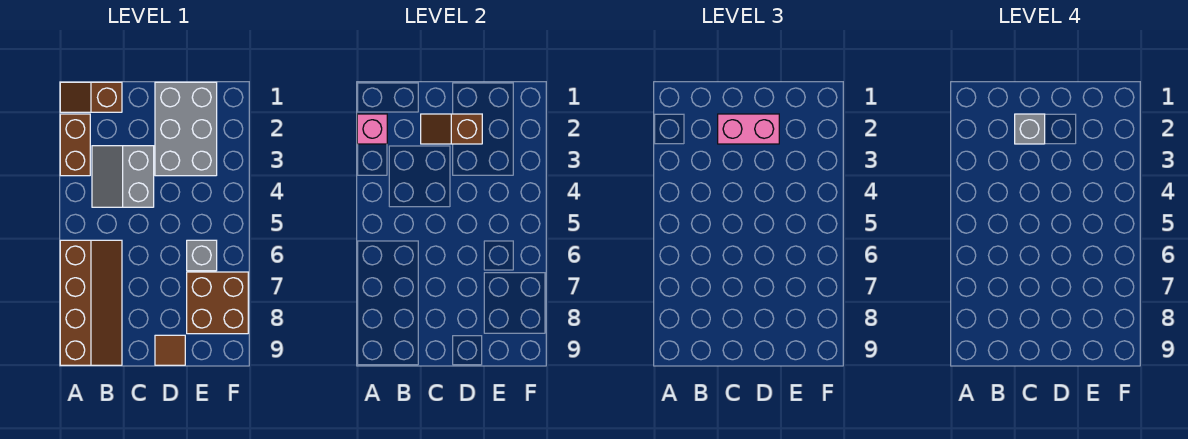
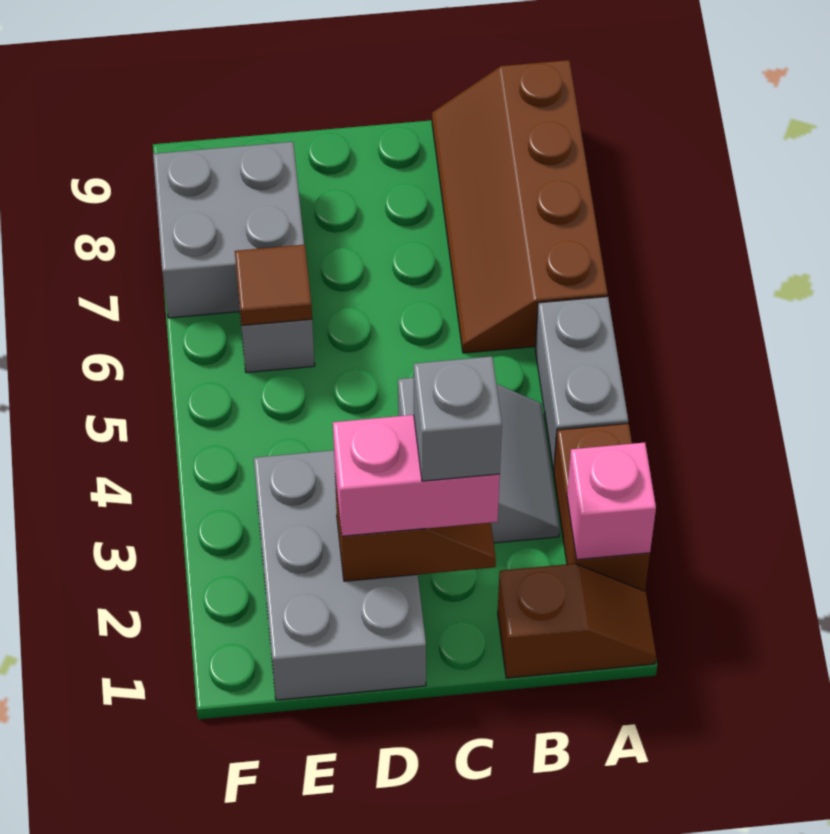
none -> grey 1x2 brick [535,297,628,472]
brown 1x1 tile [155,335,185,365] -> brown 1x1 tile moved to [235,245,312,326]
brown 2x2 brick [187,272,248,334] -> grey 2x2 brick [153,142,304,318]

